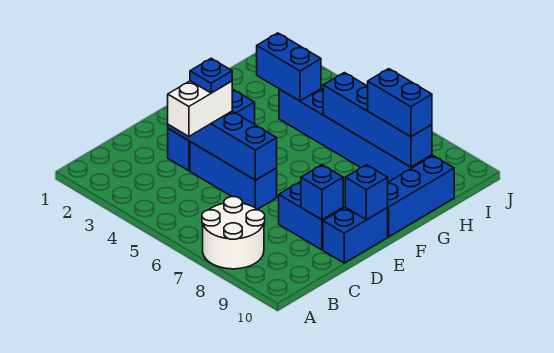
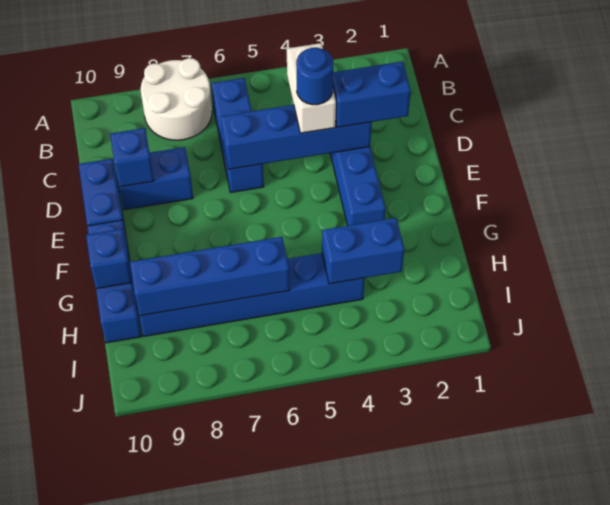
blue 1x3 brick [190,142,277,209] -> blue 1x3 brick turned to [211,78,264,192]
blue 1x1 plate [190,58,232,93] -> blue 1x1 round brick [296,48,333,105]
blue 1x1 brick [345,165,388,220] -> blue 1x1 brick moved to [86,229,132,289]
blue 1x2 brick [368,69,432,137] -> blue 1x2 brick moved to [333,61,411,127]

